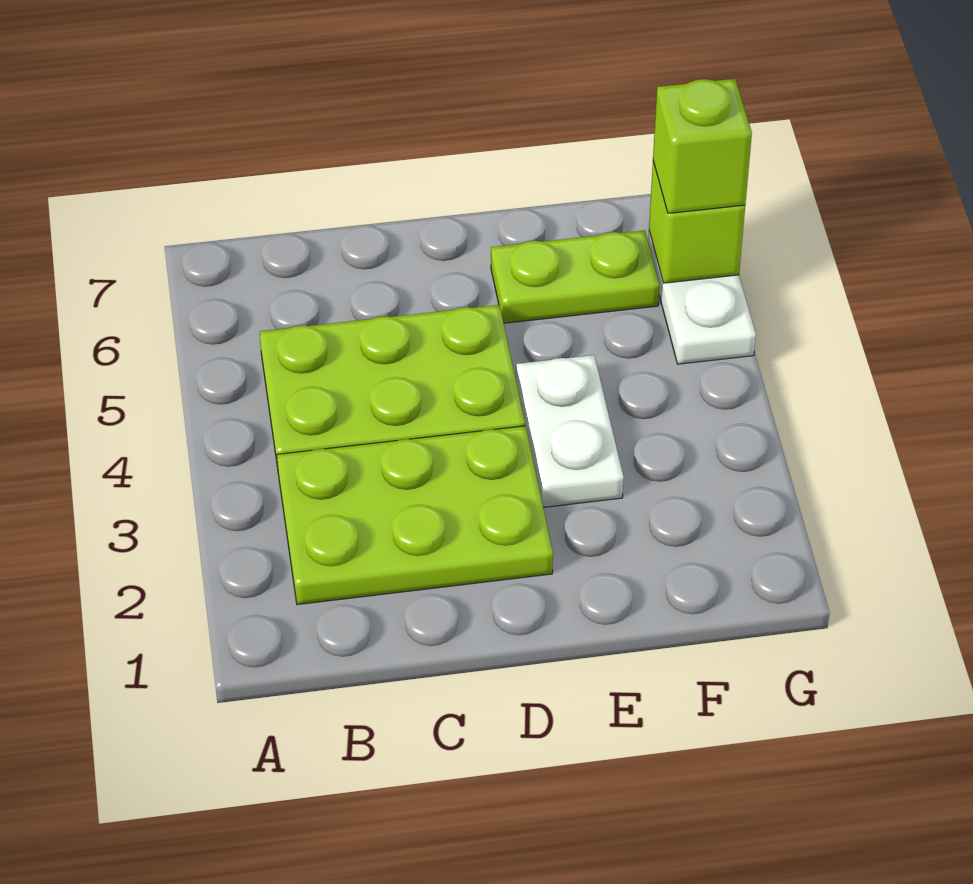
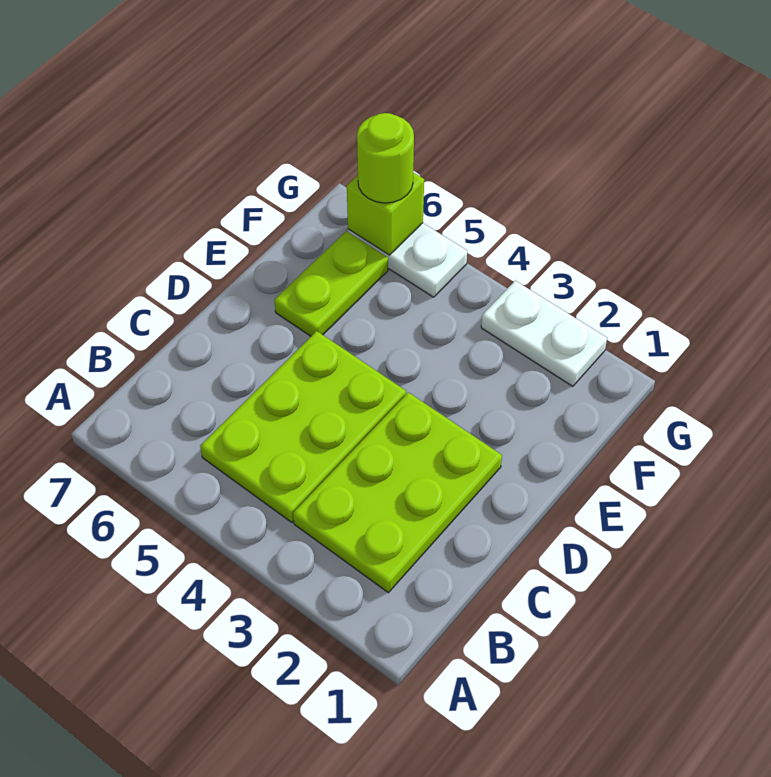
white 1x2 plate [516,355,624,507] -> white 1x2 plate moved to [481,281,607,386]
lime 1x1 brick [653,79,752,213] -> lime 1x1 round brick [357,113,414,203]

